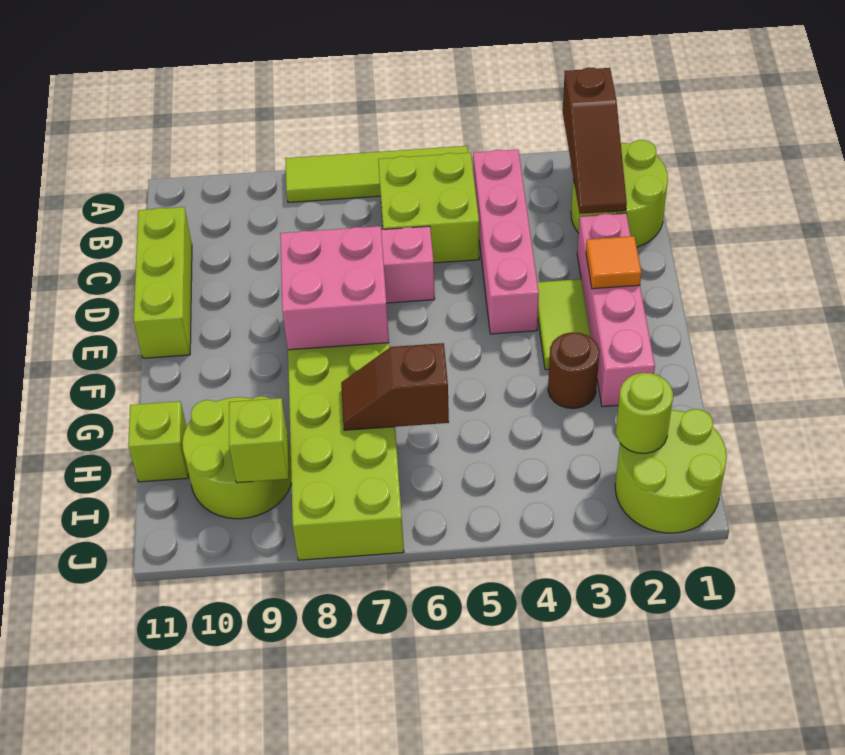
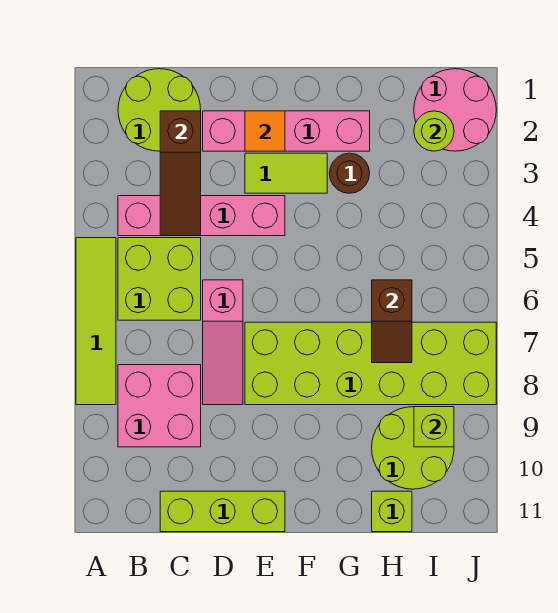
brown 1x3 slope [563,67,627,214] -> brown 1x3 slope turned to [160,111,201,236]
pink 2x2 brick [280,226,389,350] -> pink 2x2 brick moved to [118,365,201,447]
lime 2x2 round brick [615,409,727,533] -> pink 2x2 round brick [414,69,496,151]

